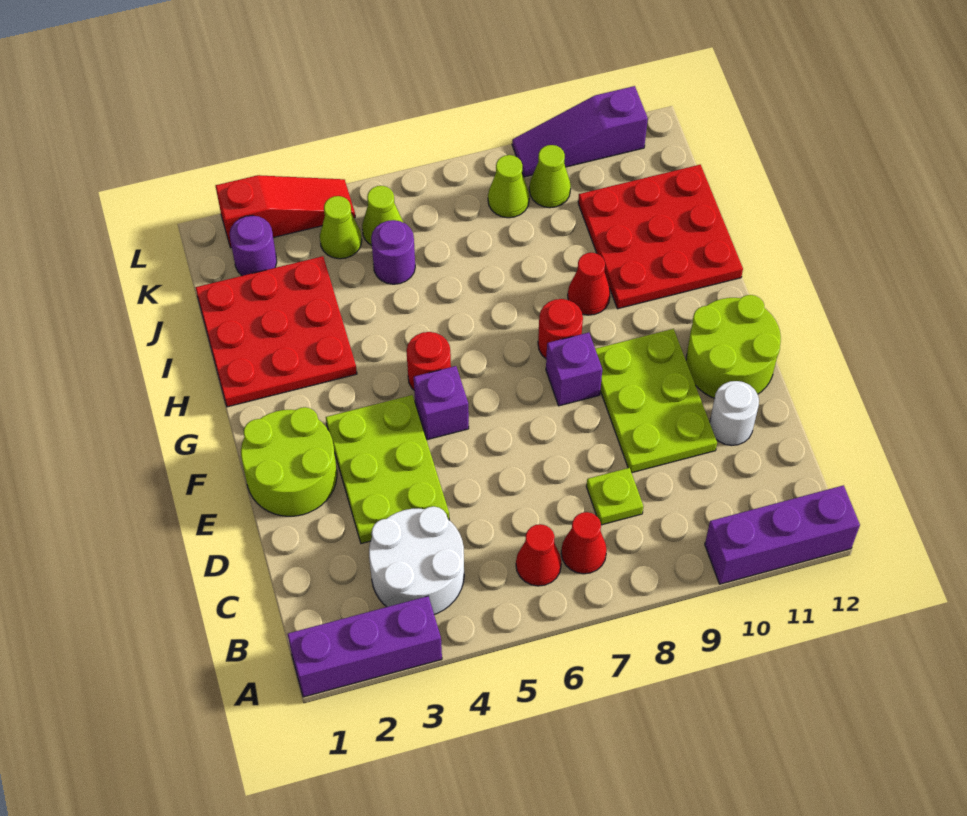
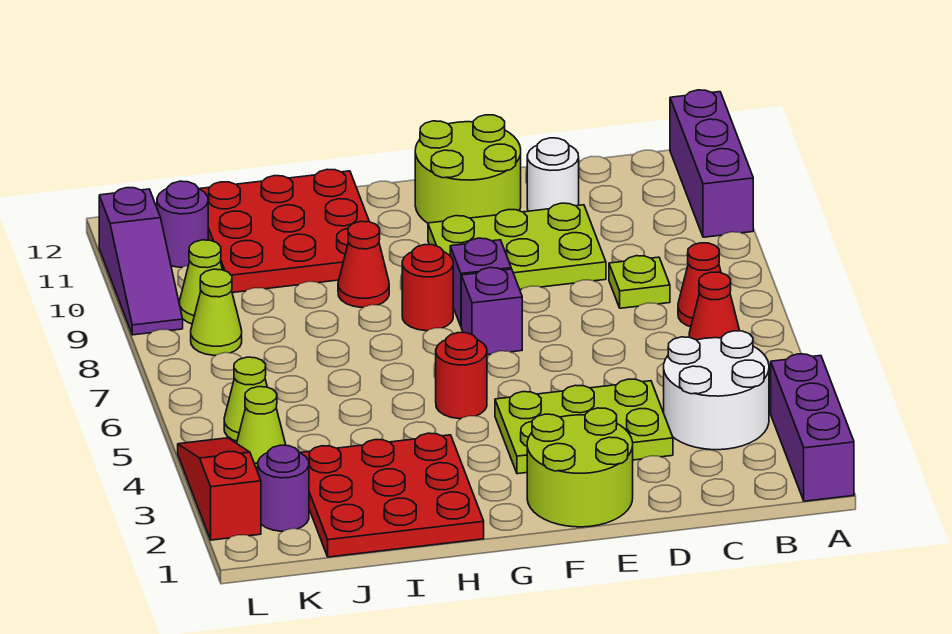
purple 1x1 brick [414,366,469,440] -> purple 1x1 brick moved to [461,268,522,355]
purple 1x1 round brick [371,220,415,284] -> purple 1x1 round brick moved to [157,181,208,267]

